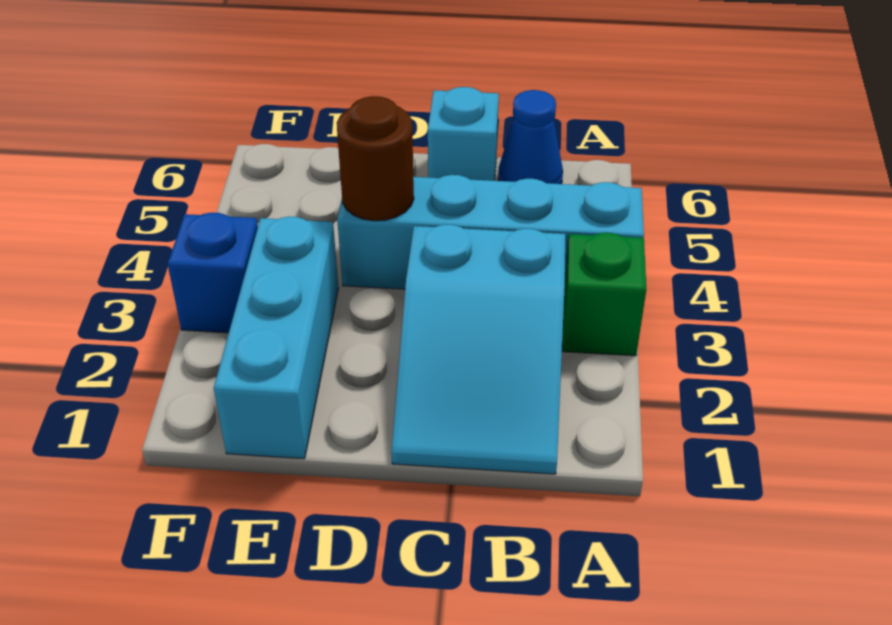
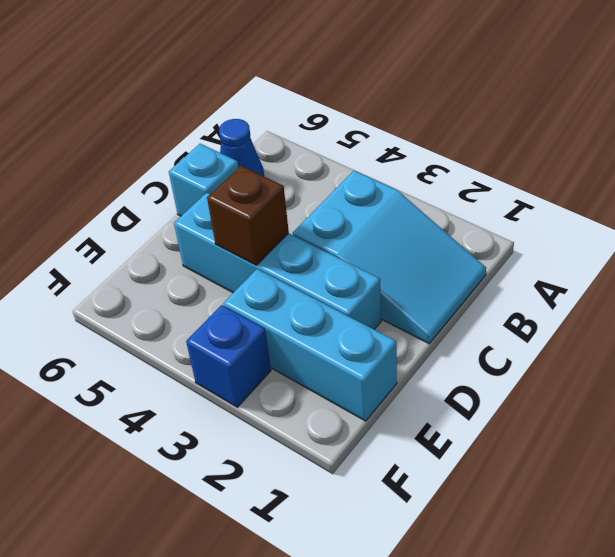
green 1x1 brick [562,233,646,356] -> none
cyan 1x4 brick [337,175,644,289] -> cyan 1x4 brick turned to [174,193,381,330]
brown 1x1 round brick [337,96,414,221] -> brown 1x1 brick [207,166,289,265]

